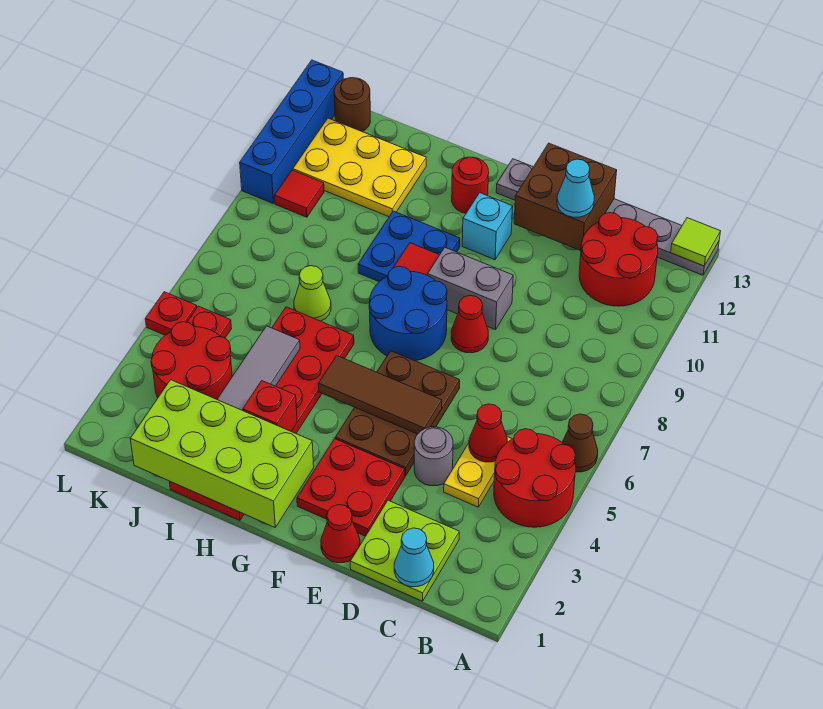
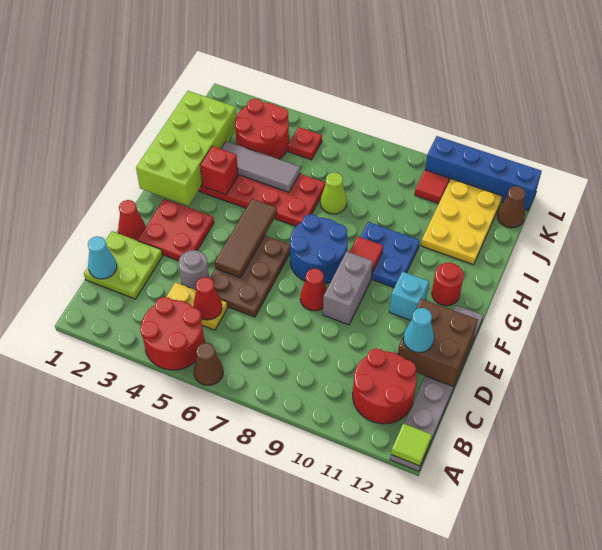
brown 2x3 plate [335,351,460,476] -> brown 2x3 plate turned to [210,236,290,317]
brown 1x1 round brick [334,78,370,131] -> brown 1x1 cone [497,186,525,228]
red 1x1 plate [145,292,197,335] -> none

